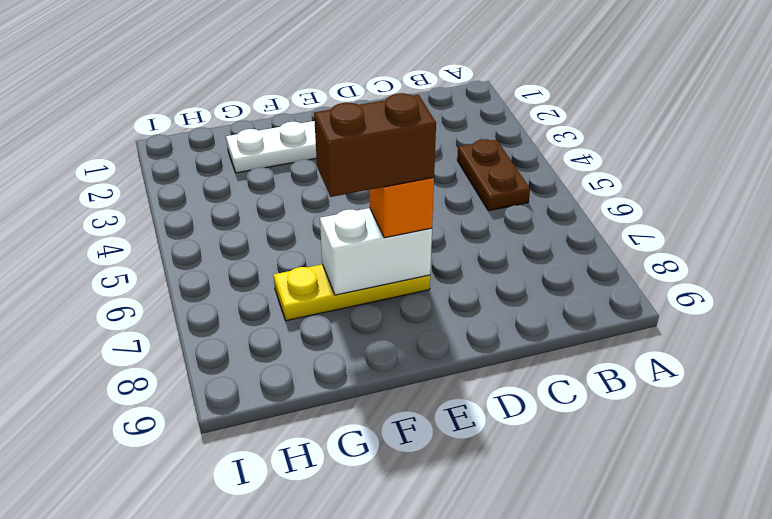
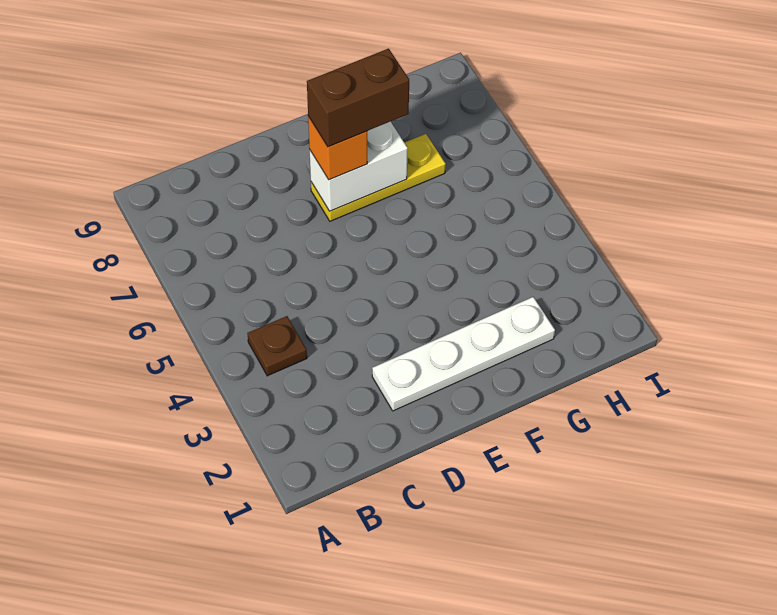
brown 1x2 plate [457,139,530,211] -> brown 1x1 plate [247,316,307,376]

